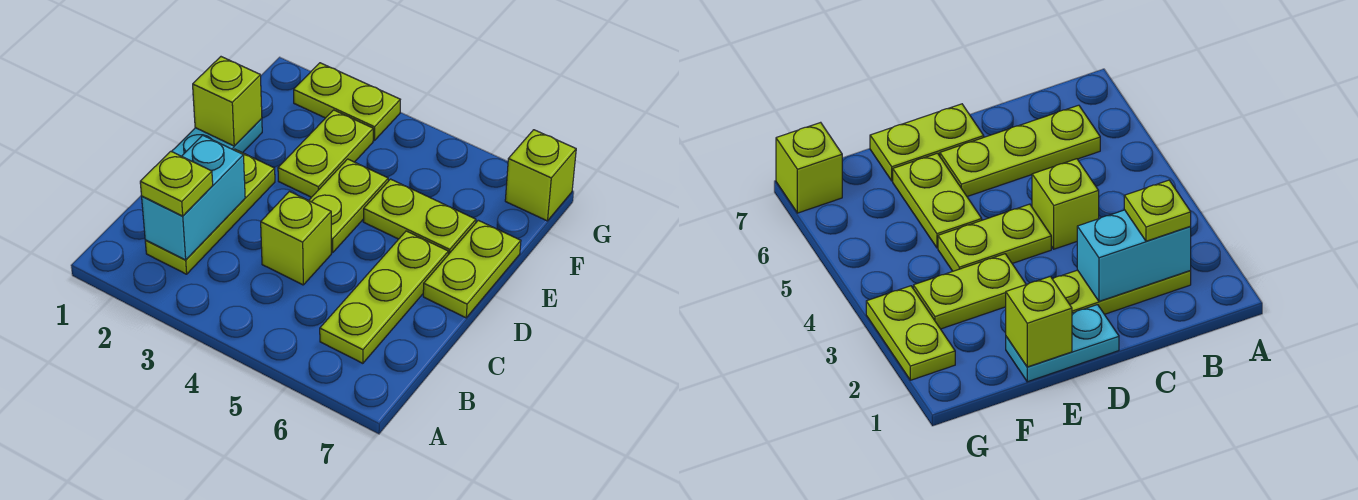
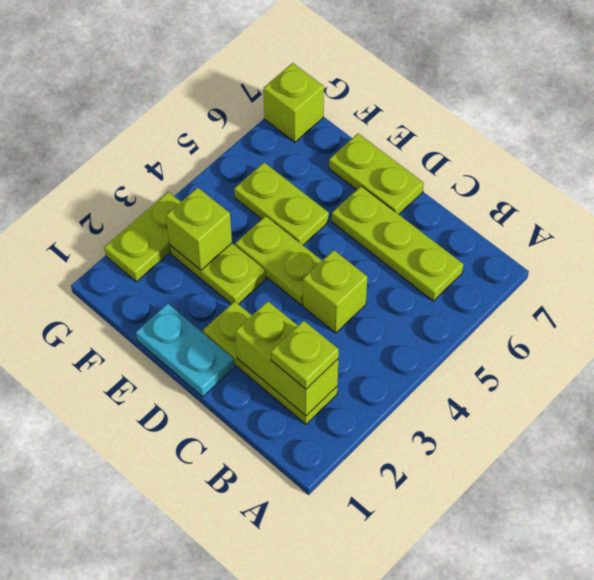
cyan 1x2 brick [142,135,245,260] -> lime 1x2 brick [235,301,338,416]
lime 1x1 brick [193,57,262,146] -> lime 1x1 brick moved to [166,187,232,270]
lime 1x2 plate [363,179,476,255] -> lime 1x2 plate turned to [234,162,329,245]

